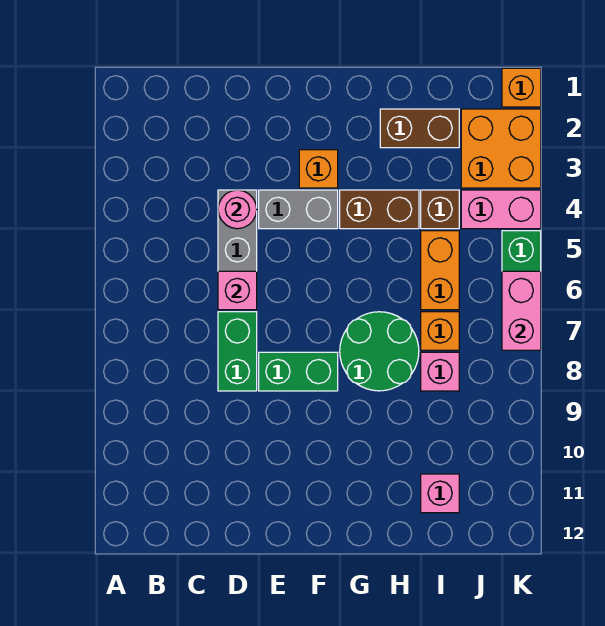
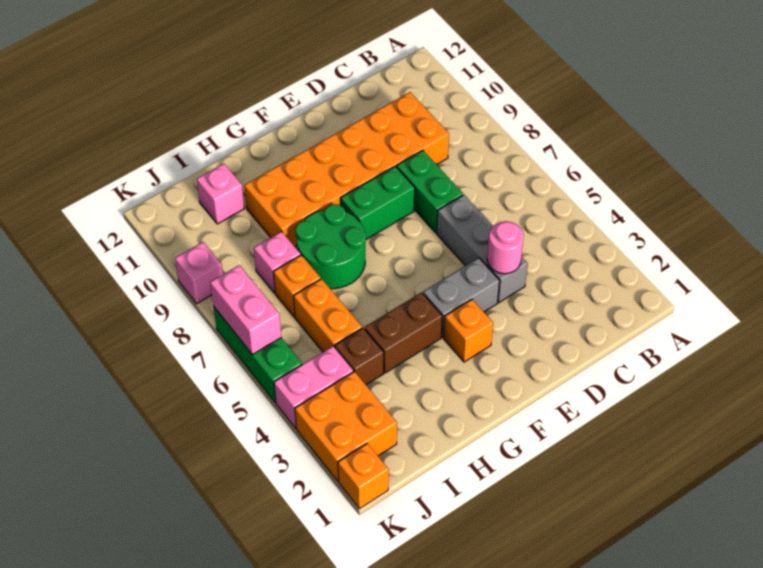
none -> orange 2x6 brick [244,92,449,247]
pink 1x1 brick [218,271,257,310] -> pink 1x1 brick moved to [175,242,223,304]
brown 1x2 brick [380,109,459,148] -> none

